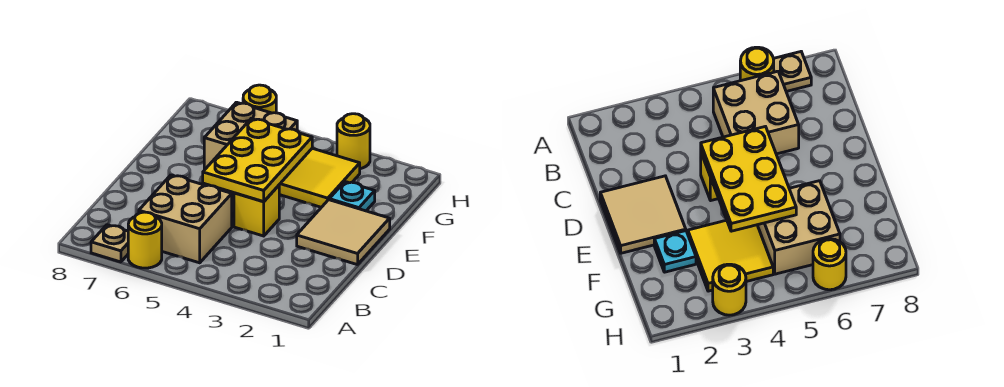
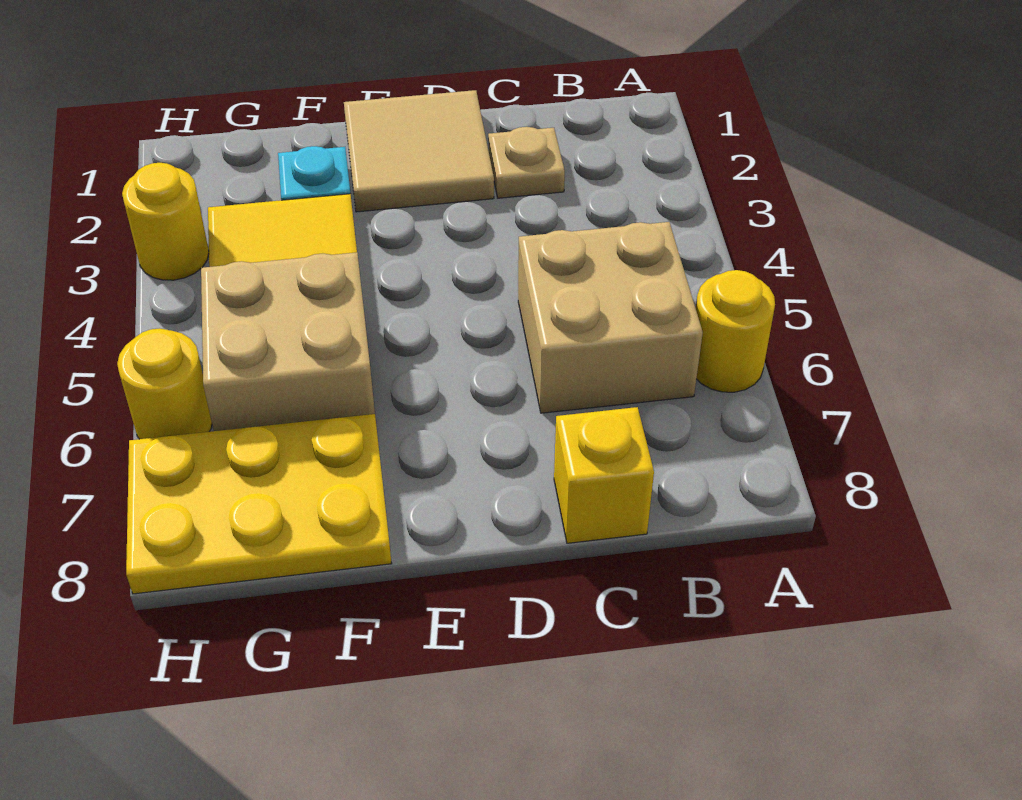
tan 1x1 plate [91,225,128,262] -> tan 1x1 plate moved to [488,127,565,198]
yellow 1x1 brick [234,185,279,236] -> yellow 1x1 brick moved to [554,407,654,543]
yellow 2x3 plate [203,119,312,202] -> yellow 2x3 plate moved to [126,414,392,594]

